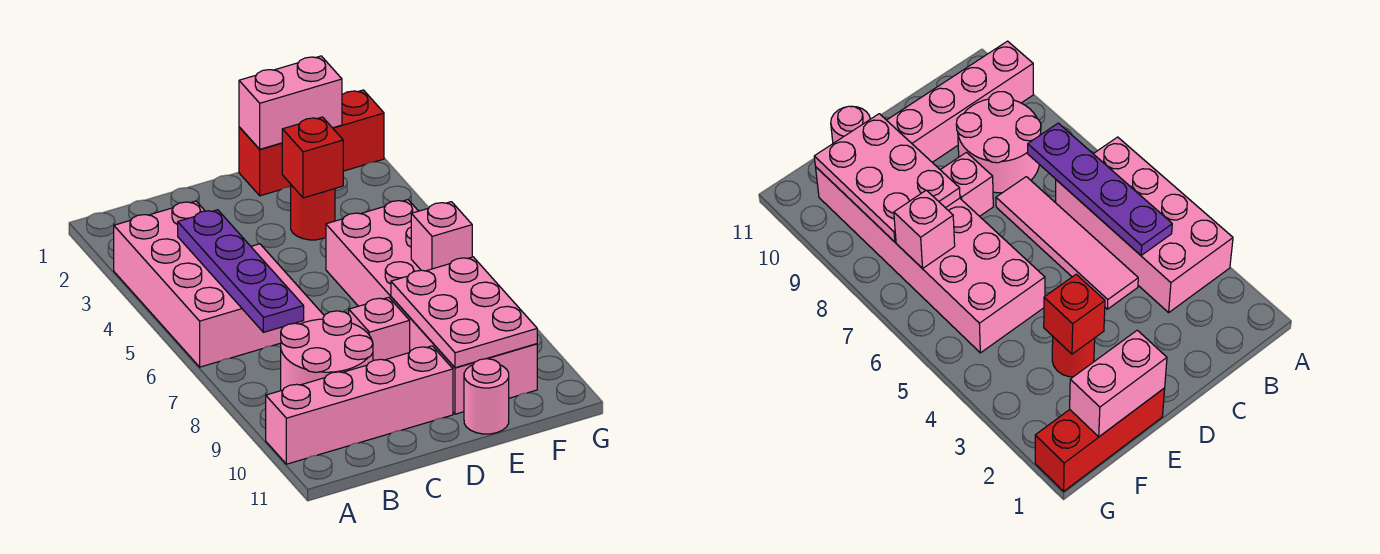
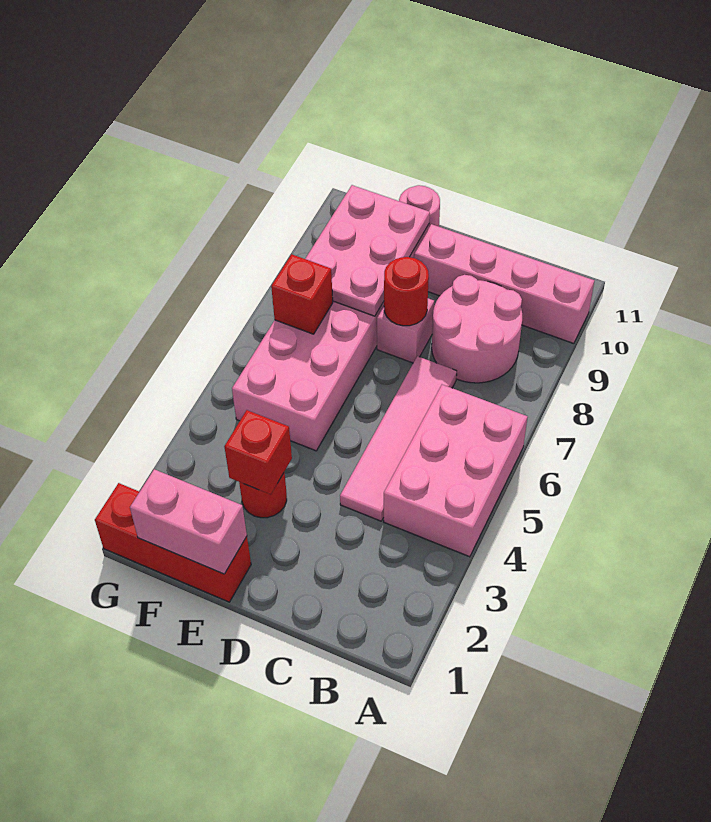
pink 2x4 brick [114,201,282,367] -> pink 2x3 brick [384,385,528,557]
purple 1x4 plate [178,210,304,332] -> none
none -> red 1x1 round brick [384,257,429,326]
pink 1x1 brick [411,202,472,271] -> red 1x1 brick [271,254,333,334]

